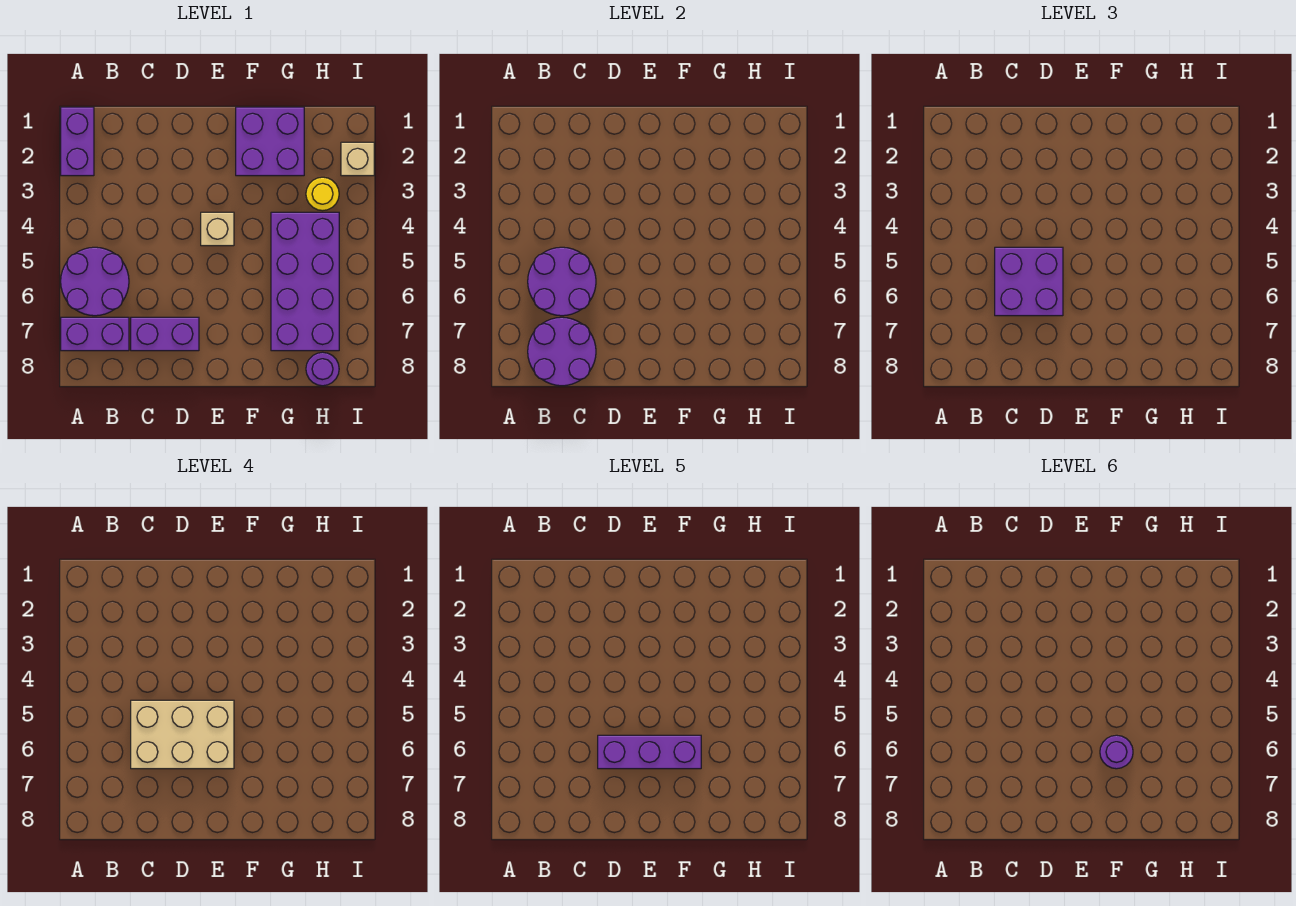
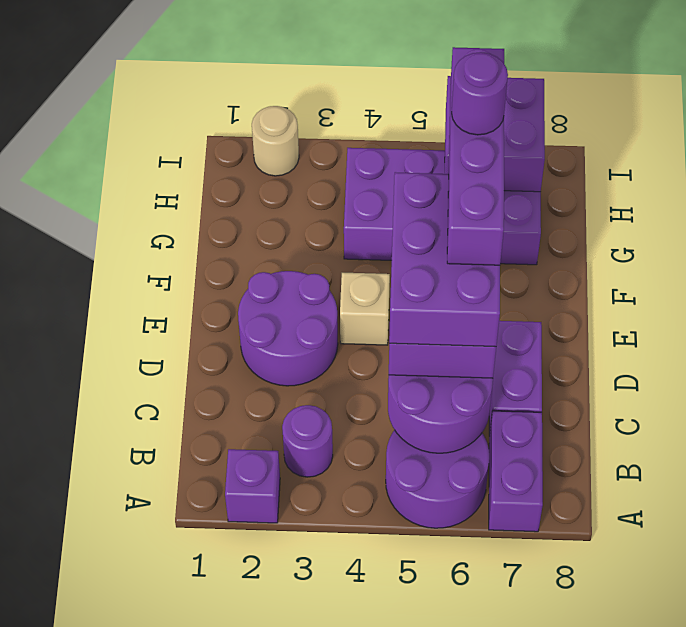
purple 1x2 brick [61,107,94,176] -> purple 1x1 brick [225,449,280,523]
purple 2x2 round brick [528,317,596,386] -> purple 2x2 round brick moved to [238,271,338,386]
tan 2x3 brick [131,700,234,769] -> purple 2x3 brick [389,172,500,347]
purple 1x3 brick [598,735,701,769] -> purple 1x4 brick [447,47,504,265]
purple 2x2 brick [236,107,304,176] -> purple 2x2 brick moved to [445,76,545,192]
yellow 1x1 round brick [306,177,339,211] -> none
purple 1x1 round brick [306,352,339,386] -> purple 1x1 round brick moved to [282,405,333,477]
tan 1x1 brick [341,142,374,176] -> tan 1x1 round brick [252,106,299,176]

